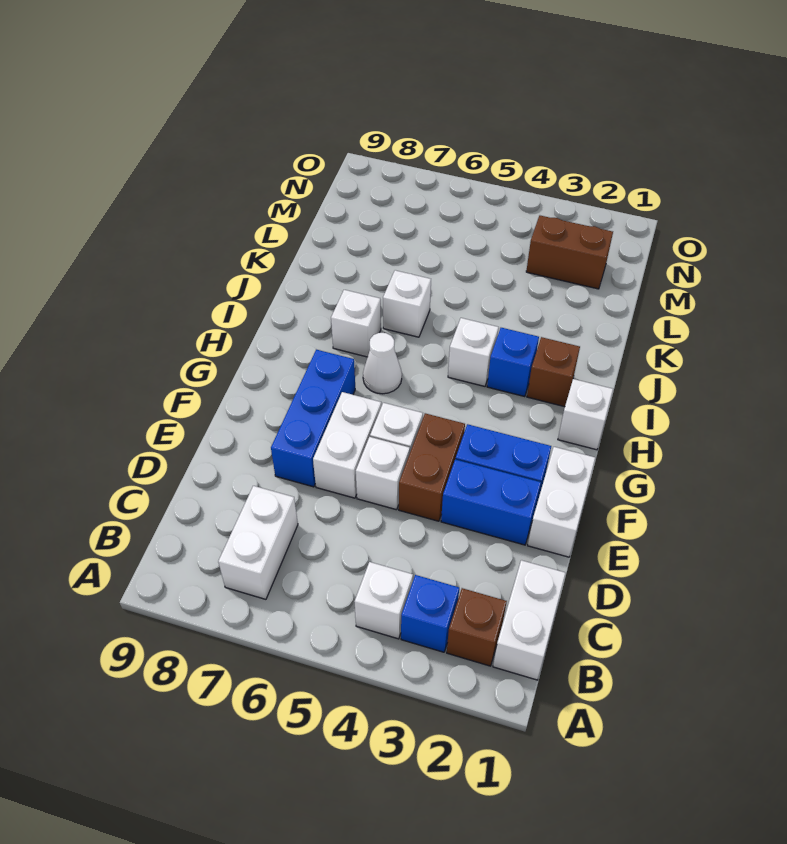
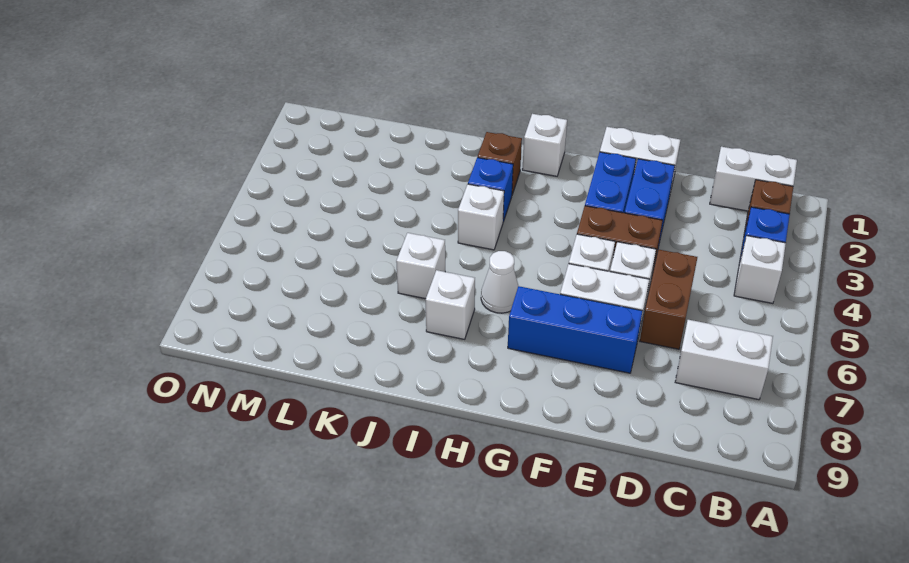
brown 1x2 brick [526,216,613,289] -> brown 1x2 brick moved to [640,250,697,349]

